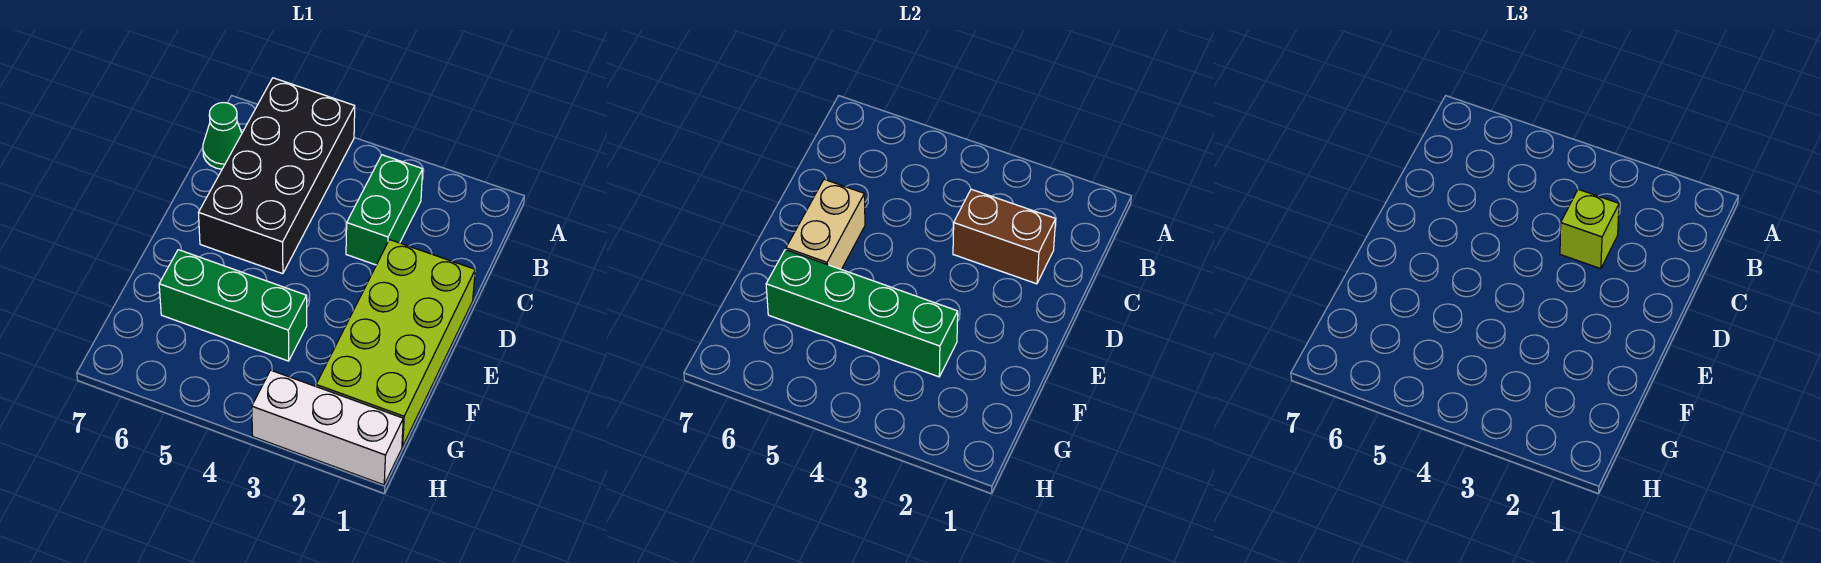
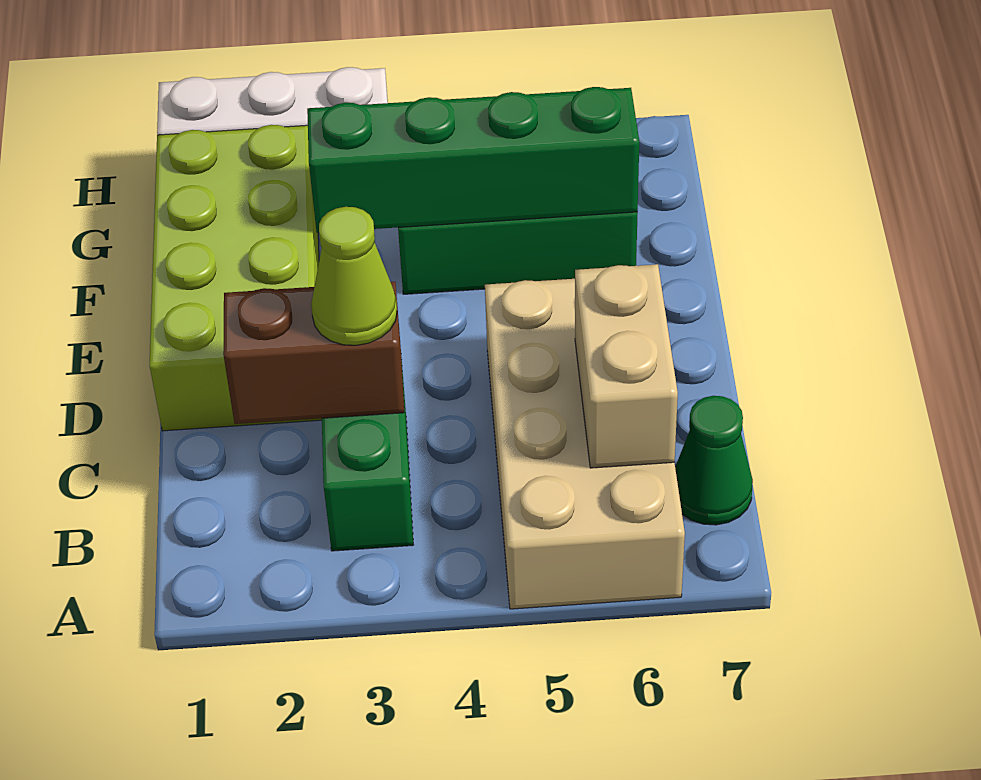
black 2x4 brick [199,78,355,274] -> tan 2x4 brick [485,279,685,609]
lime 1x1 brick [1560,189,1619,269] -> lime 1x1 cone [311,207,397,345]
tan 1x2 brick [786,179,865,269] -> tan 1x2 brick moved to [575,264,678,468]

